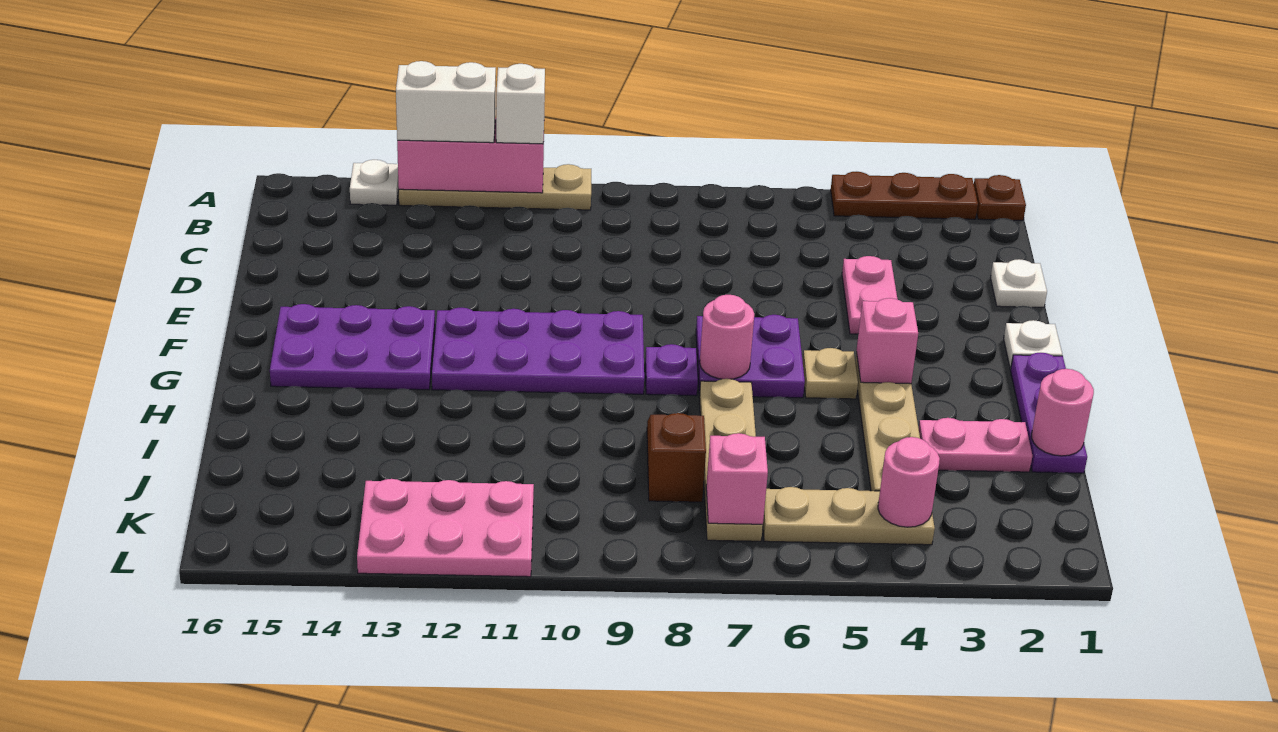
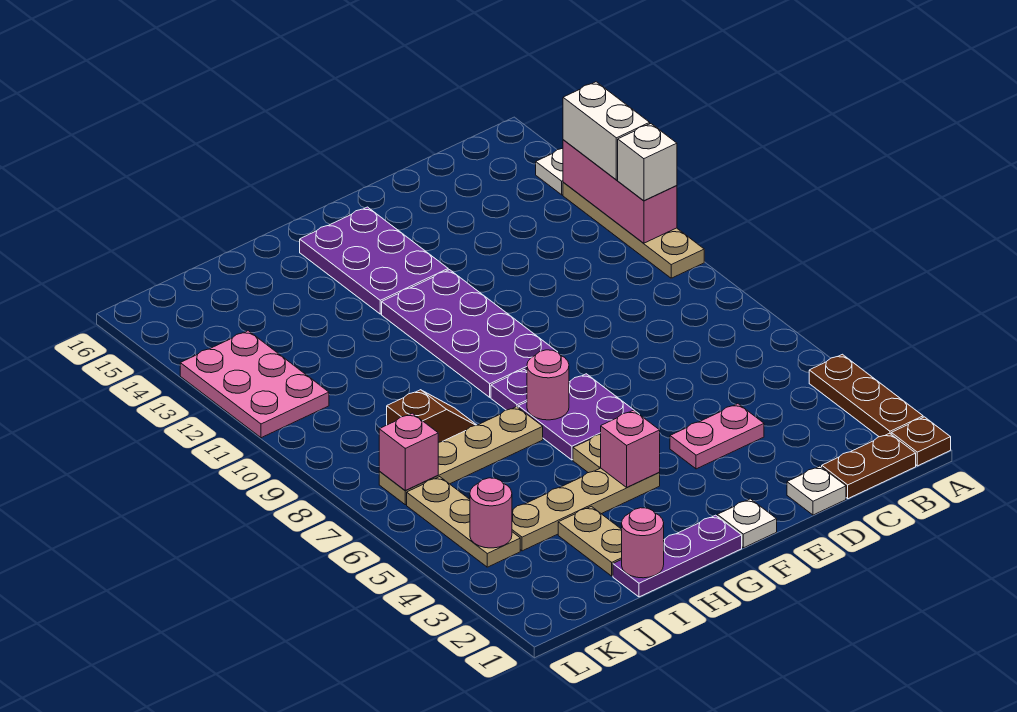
none -> brown 1x2 plate [822,433,916,499]
pink 1x2 plate [919,418,1032,472] -> tan 1x2 plate [558,506,622,576]

